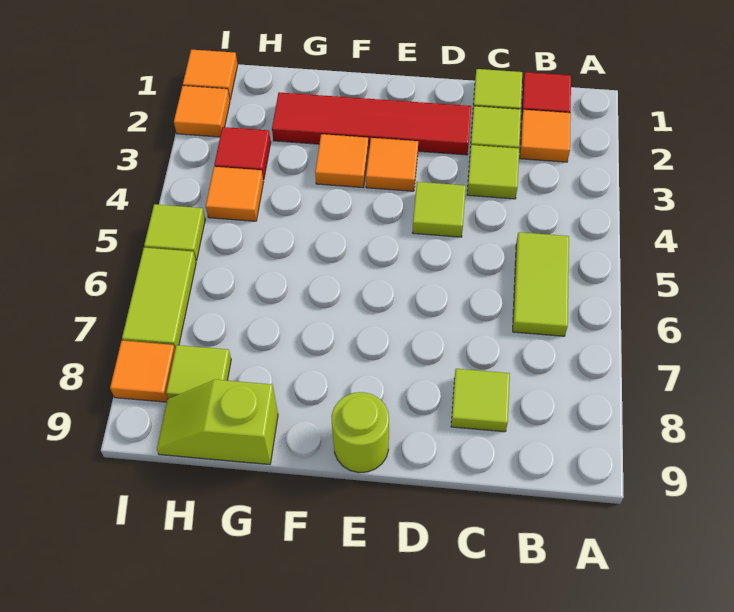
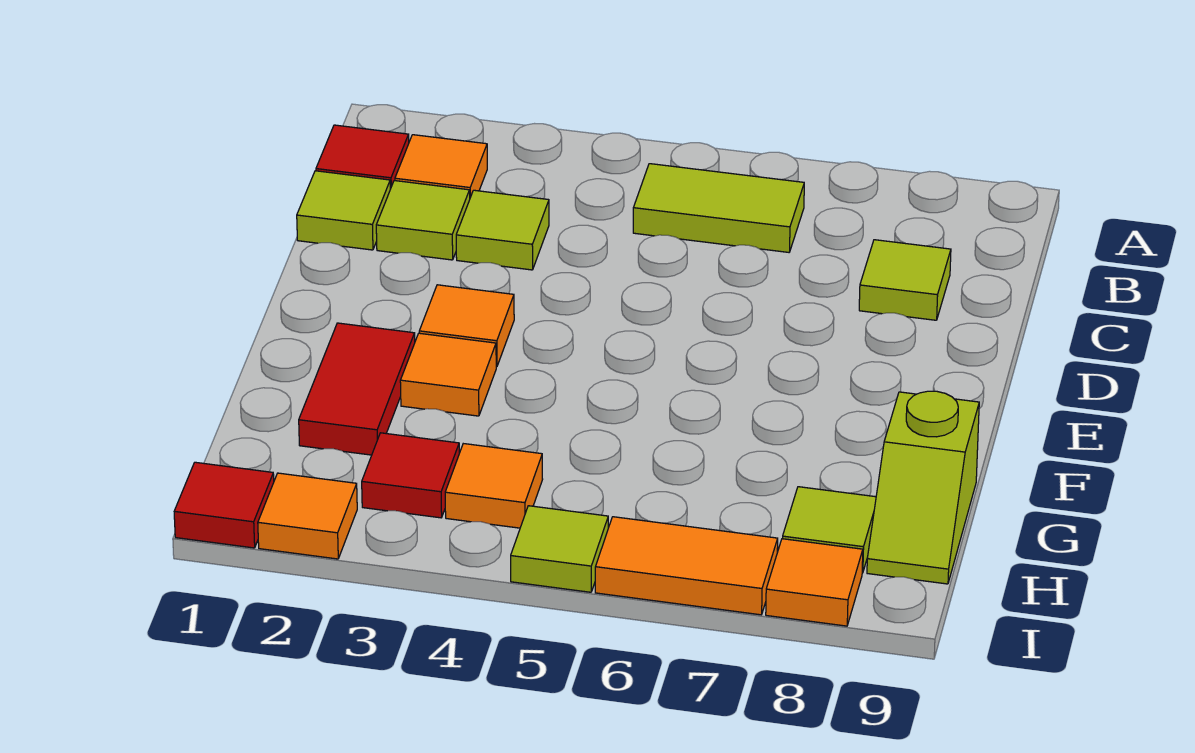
red 1x4 tile [272,92,471,155] -> red 1x2 tile [299,323,415,455]
lime 1x1 tile [412,182,466,237] -> none
lime 1x1 round brick [331,392,389,473] -> none
orange 1x1 tile [183,50,238,99] -> red 1x1 tile [174,462,274,548]
lime 1x2 tile [122,248,196,348] -> orange 1x2 tile [595,517,778,615]

